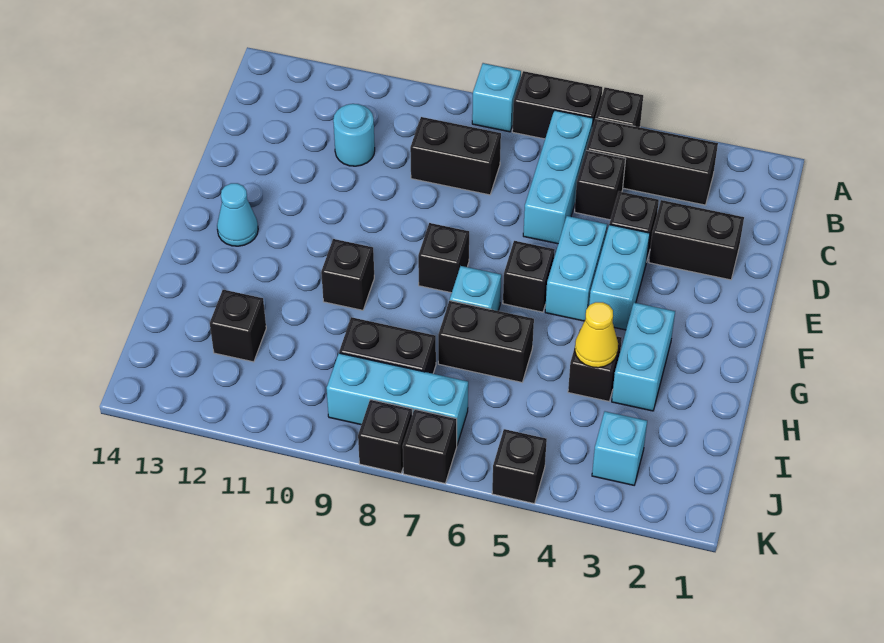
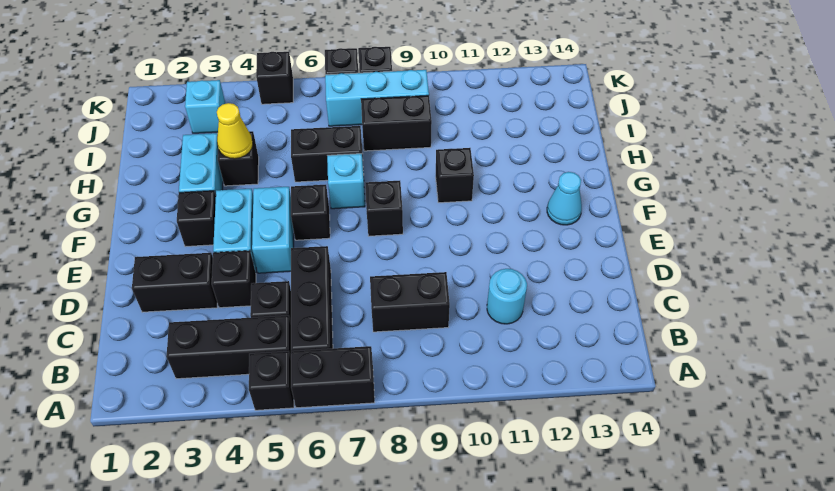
cyan 1x1 brick [472,63,521,132] -> none
cyan 1x3 brick [523,110,593,244] -> black 1x3 brick [291,246,333,351]
black 1x1 brick [210,290,266,362] -> black 1x1 brick moved to [177,191,216,247]

